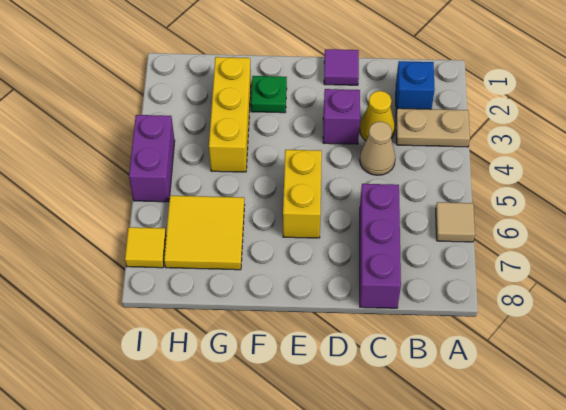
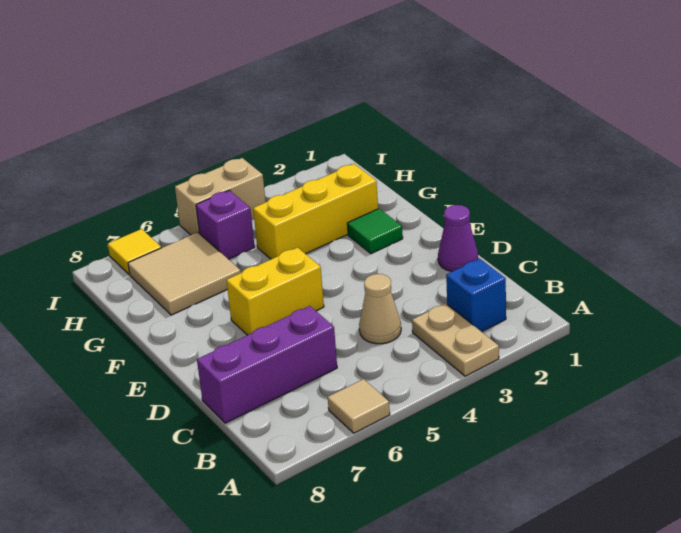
yellow 1x1 cone [360,91,395,140] -> none
purple 1x1 tile [324,49,359,85] -> purple 1x1 cone [438,205,478,272]
purple 1x1 brick [323,89,360,144] -> purple 1x1 brick moved to [196,190,255,259]
green 1x1 plate [251,76,287,113] -> green 1x1 tile [347,209,403,254]
yellow 2x2 tile [164,196,245,270] -> tan 2x2 tile [128,232,241,315]
purple 1x2 brick [129,115,175,202] -> tan 1x2 brick [175,158,266,235]

